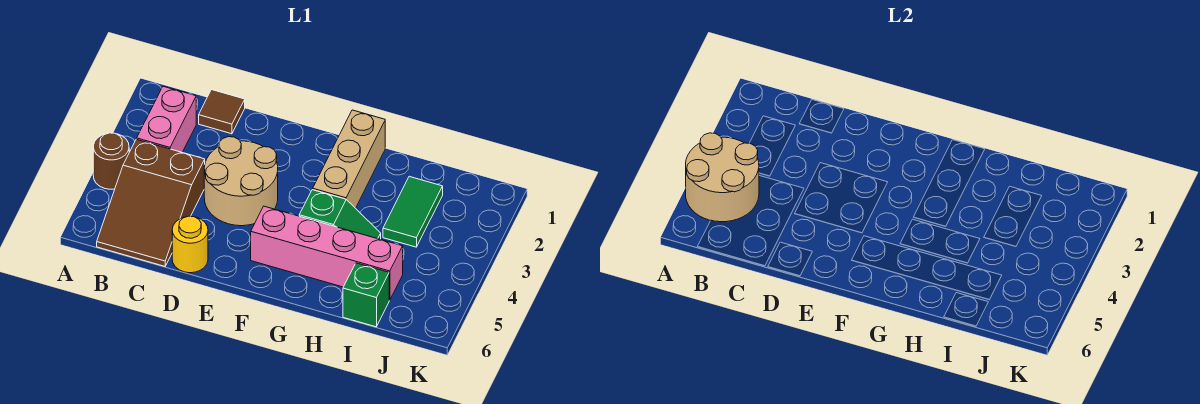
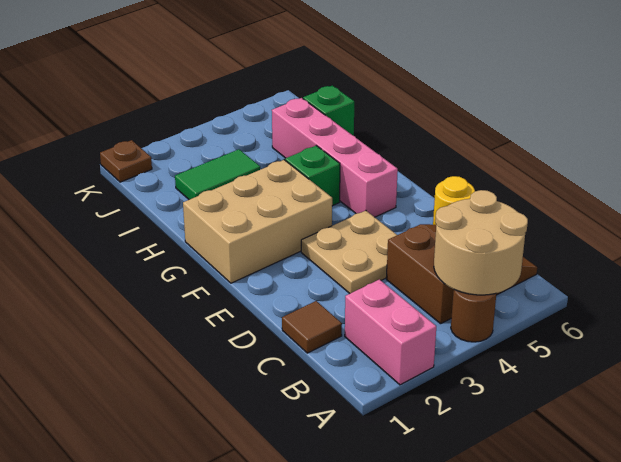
pink 1x2 brick [137,86,196,152] -> pink 1x2 brick turned to [345,279,436,385]
tan 2x2 round brick [204,137,278,226] -> tan 2x2 plate [301,211,397,293]
tan 1x3 brick [313,110,385,208] -> tan 2x3 brick [183,160,332,283]
none -> brown 1x1 plate [100,140,152,182]

